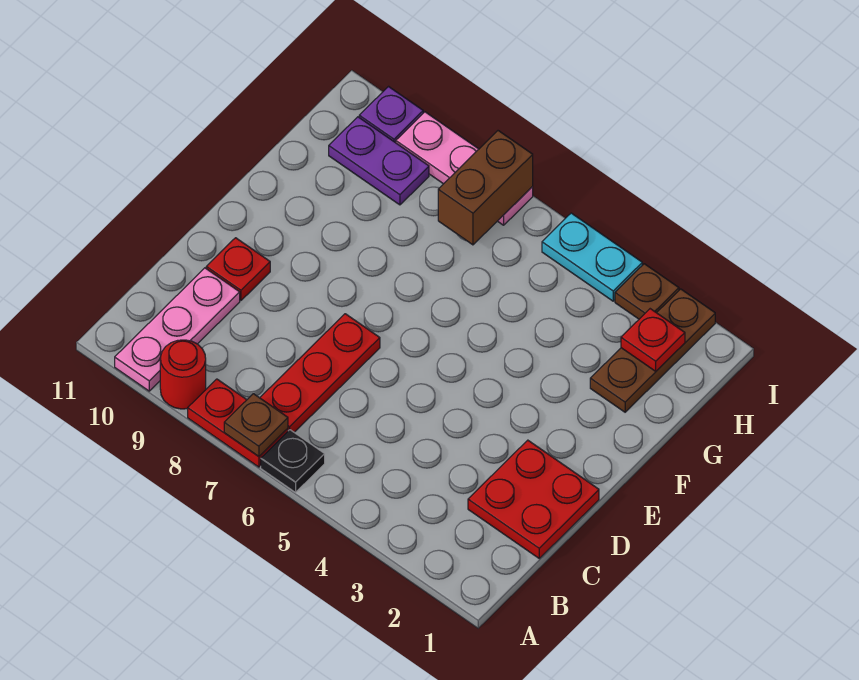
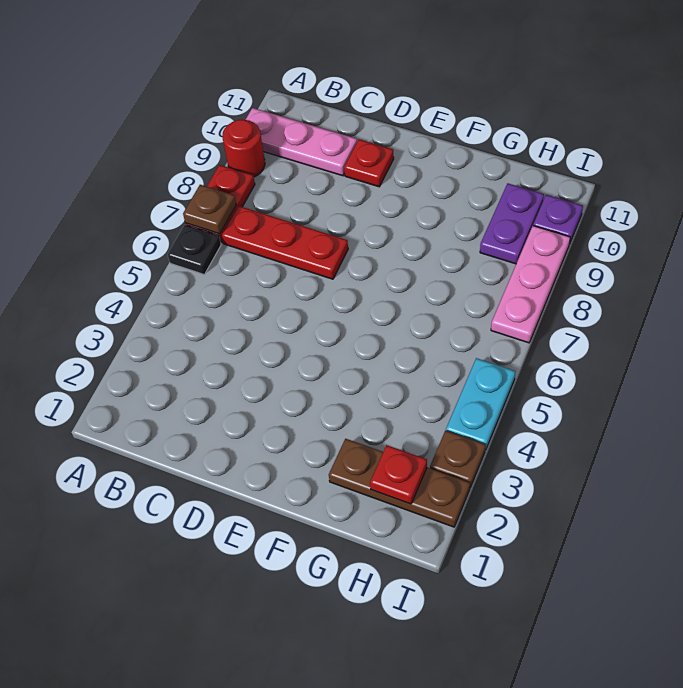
red 2x2 plate [468,440,599,558] -> none
brown 1x2 brick [438,131,533,245] -> none

